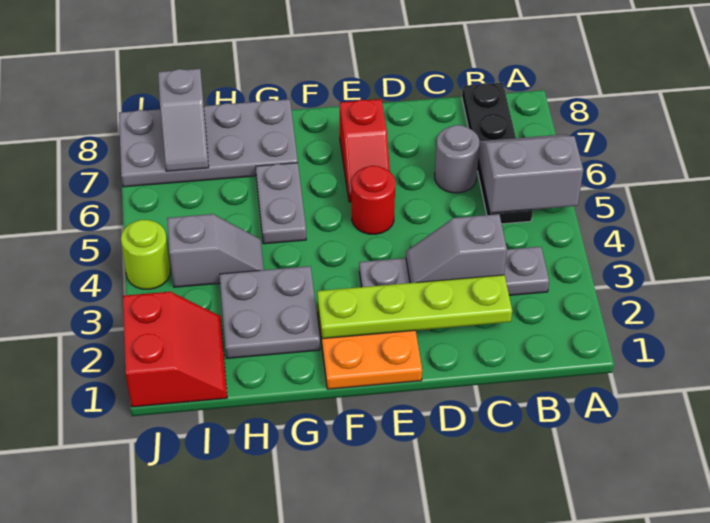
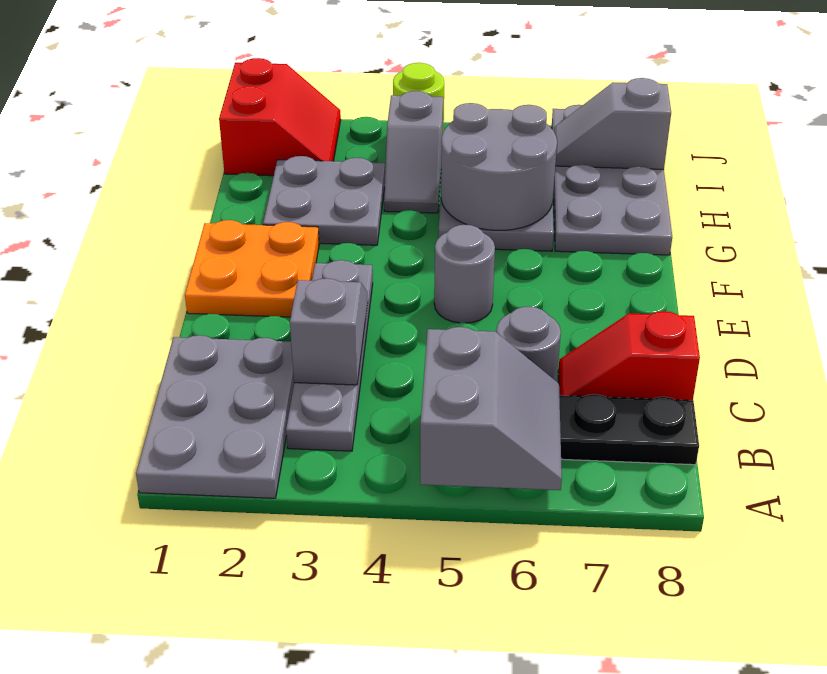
none -> grey 2x3 plate [136,335,294,498]
lime 1x4 plate [317,275,512,339] -> none
red 1x1 round brick [352,166,395,234] -> grey 1x1 round brick [434,225,495,323]
red 1x2 slope [340,99,390,202] -> red 1x2 slope moved to [558,311,700,400]
none -> grey 2x2 round brick [441,103,557,230]
red 2x2 slope [123,292,227,407] -> red 2x2 slope turned to [219,58,341,176]

